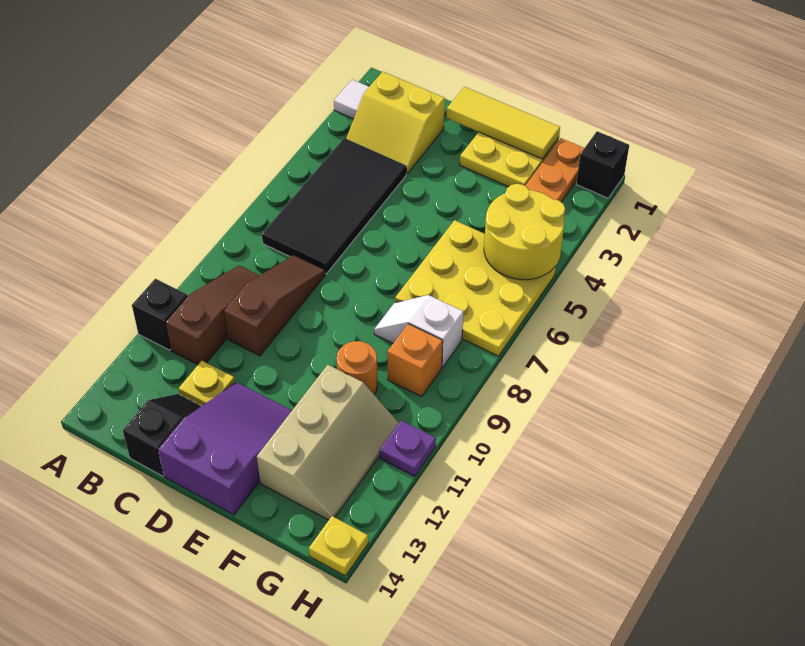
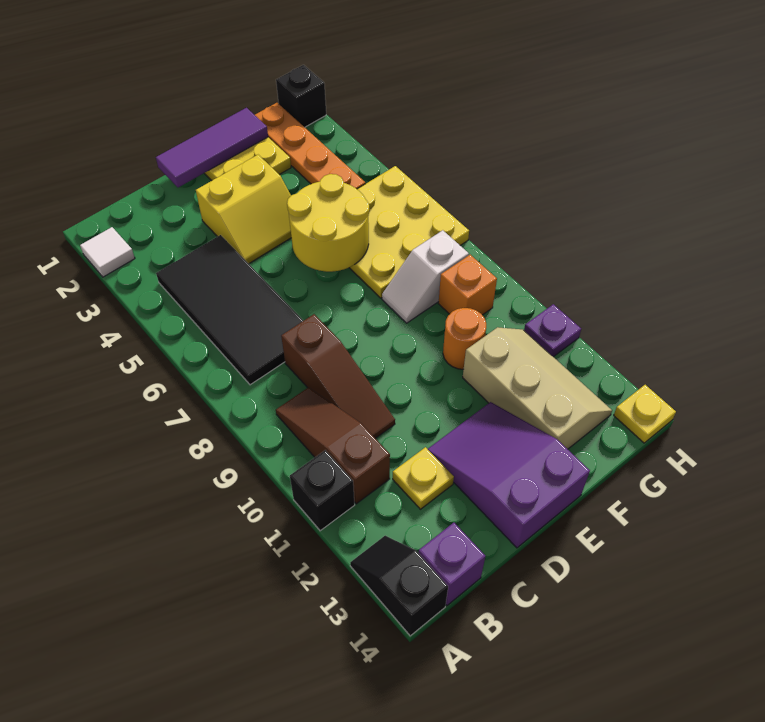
yellow 2x2 slope [346,72,445,174] -> yellow 2x2 slope moved to [196,155,291,264]
none -> purple 1x1 brick [419,523,485,605]
brown 1x3 slope [224,255,325,356] -> brown 1x3 slope turned to [281,314,395,438]
black 1x2 slope [123,394,201,476] -> black 1x2 slope moved to [350,536,448,636]
yellow 1x3 tile [447,87,560,159] -> purple 1x3 tile [156,108,268,187]
yellow 2x2 round brick [484,184,565,280] -> yellow 2x2 round brick moved to [287,174,369,272]

